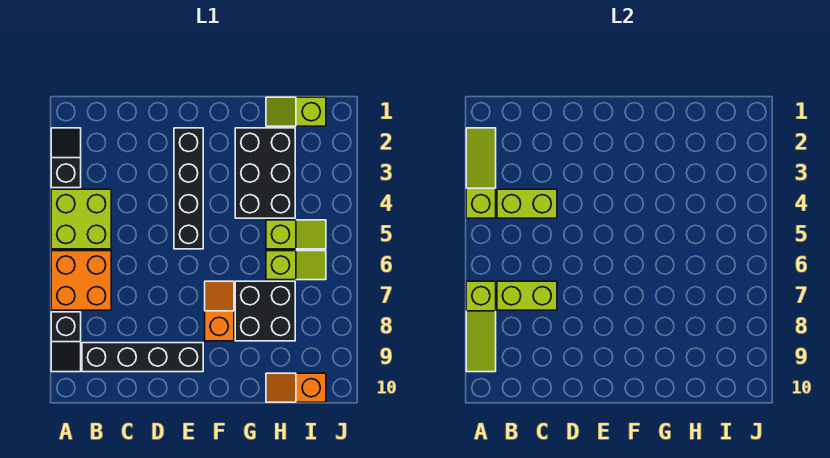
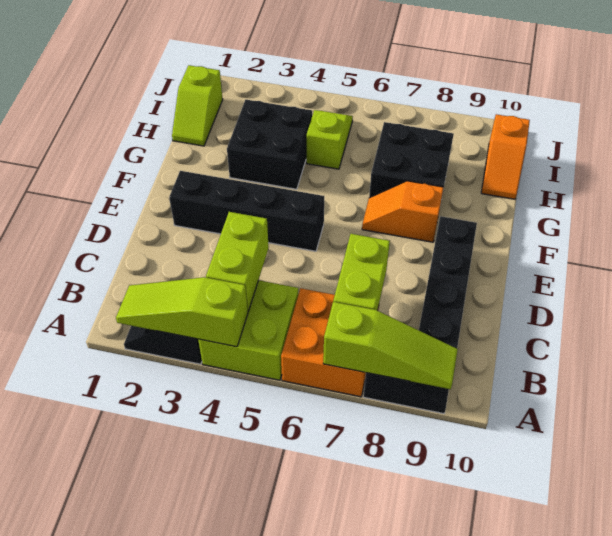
black 2x3 brick [235,128,295,218] -> black 2x2 brick [227,100,312,189]
lime 1x2 slope [266,251,326,280] -> none

